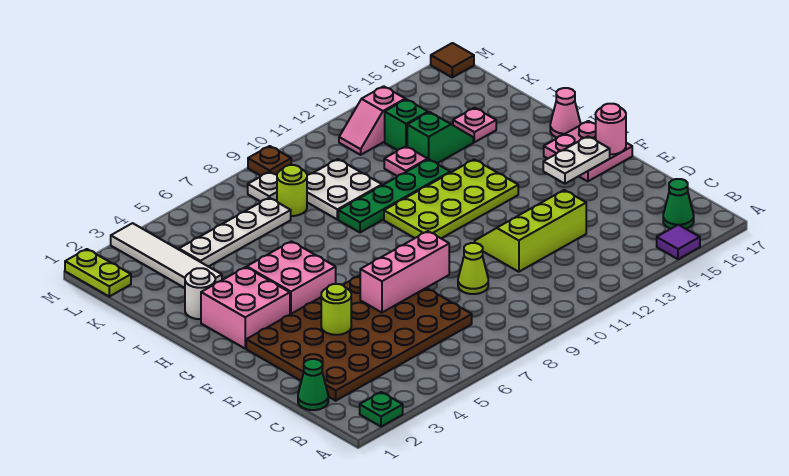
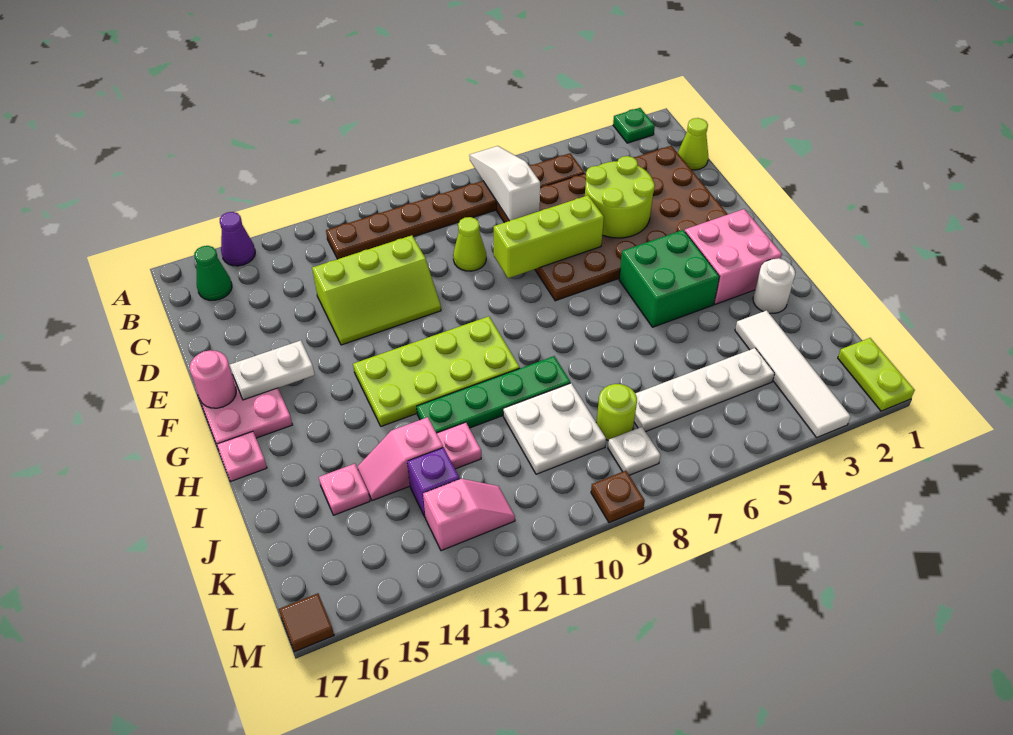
none -> white 1x3 slope [469,146,540,221]
purple 1x1 tile [657,225,700,259] -> purple 1x1 cone [220,212,255,266]
none -> brown 1x8 plate [326,153,584,259]
green 1x1 cone [298,359,328,410] -> lime 1x1 cone [678,118,708,170]
lime 1x1 round brick [321,284,351,335] -> lime 2x2 round brick [585,156,655,238]
pink 1x3 brick [360,231,449,313] -> lime 1x3 brick [494,195,604,278]
pink 2x2 brick [247,241,336,314] -> green 2x2 brick [619,230,719,327]
pink 1x1 cone [550,88,581,138] -> pink 1x1 plate [217,431,267,481]
green 1x2 slope [407,112,473,163] -> pink 1x2 slope [358,417,443,501]
green 1x1 brick [385,99,428,150] -> purple 1x1 brick [407,448,459,518]

